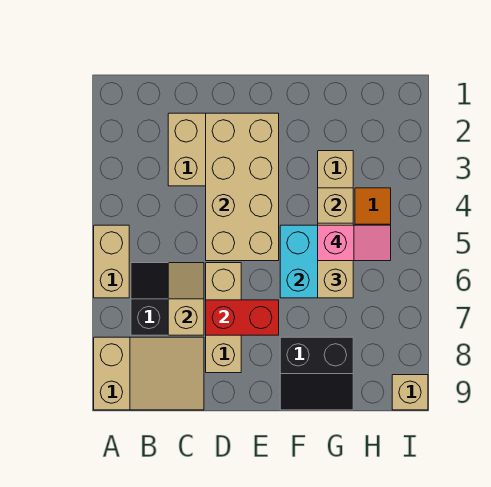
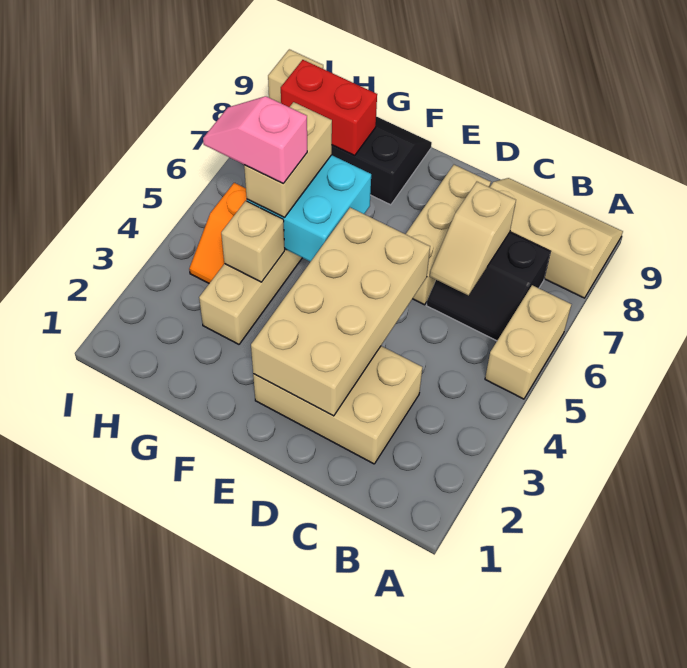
tan 2x3 slope [94,337,204,410] -> tan 2x3 slope turned to [490,178,623,298]
red 1x2 brick [206,300,279,335] -> red 1x2 brick moved to [281,60,377,156]

